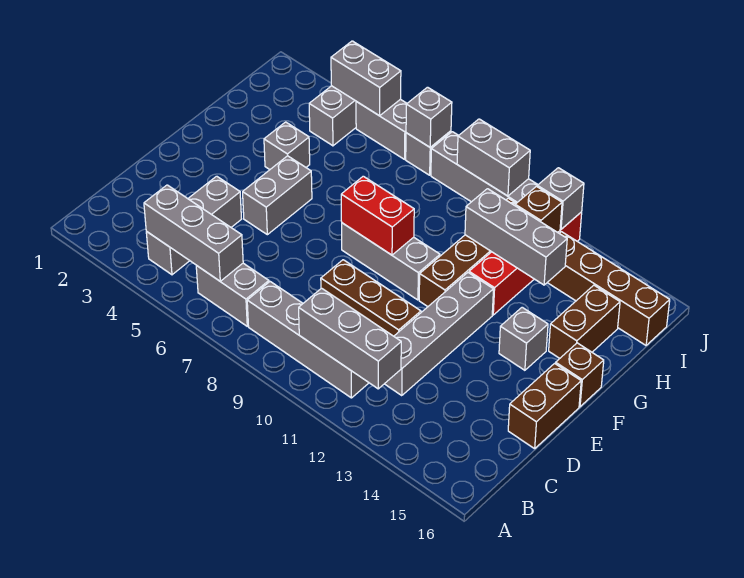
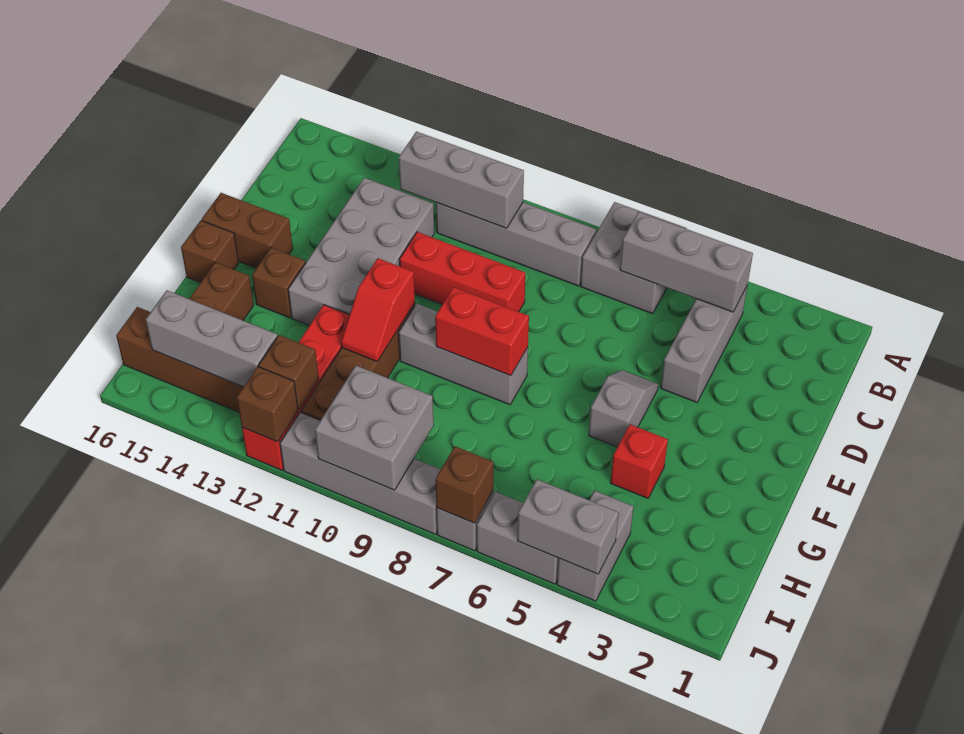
grey 1x2 brick [196,263,269,326] -> grey 2x2 brick [581,202,687,314]
grey 1x4 brick [385,273,494,395] -> grey 2x4 brick [288,178,434,326]
brown 1x3 brick [321,260,421,336] -> red 1x3 brick [400,232,525,312]
brown 1x2 brick [508,363,581,449] -> brown 1x2 brick turned to [202,193,293,268]
grey 1x2 brick [243,156,312,235] -> grey 1x2 slope [589,370,659,447]
none -> red 1x2 slope [341,258,415,361]
grey 1x1 brick [499,307,548,370] -> brown 1x1 brick [252,248,305,318]
grey 1x1 brick [264,122,310,169] -> red 1x1 brick [611,425,668,498]
grey 1x3 brick [465,189,567,285] -> grey 1x3 brick moved to [146,291,277,387]
grey 1x1 brick [406,87,452,147] -> brown 1x1 brick [436,446,494,523]
grey 1x2 brick [457,119,530,196] -> grey 2x2 brick [315,366,434,490]
grey 1x1 brick [537,168,584,229] -> brown 1x1 brick [237,367,298,442]

